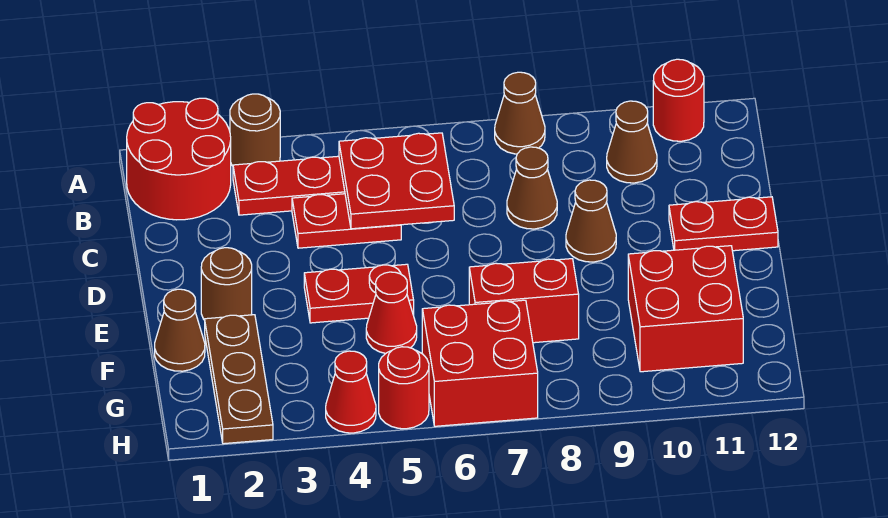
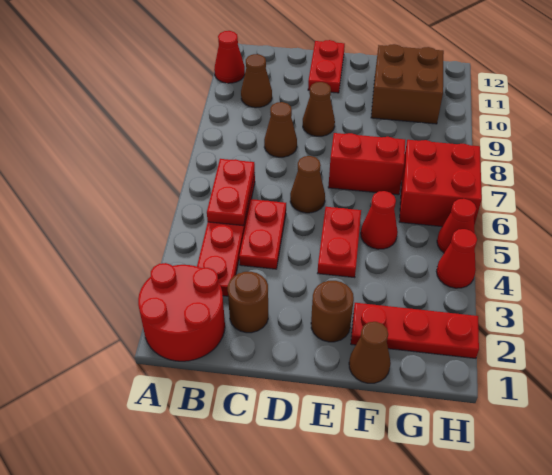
brown 1x1 round brick [230,94,280,166] -> brown 1x1 round brick moved to [228,272,268,333]
brown 1x1 cone [495,72,545,154] -> brown 1x1 cone moved to [290,156,325,213]
red 1x1 round brick [653,59,704,141] -> red 1x1 cone [214,31,245,83]
red 2x2 plate [339,133,454,229] -> red 1x2 plate [207,159,255,226]
brown 1x3 plate [205,315,273,444] -> red 1x3 plate [351,303,479,358]
red 1x2 brick [469,259,579,343] -> red 1x2 brick turned to [328,133,405,195]
red 2x2 brick [628,246,743,372] -> brown 2x2 brick [371,44,444,124]
red 1x1 round brick [379,347,429,429] -> red 1x1 cone [437,199,476,253]

